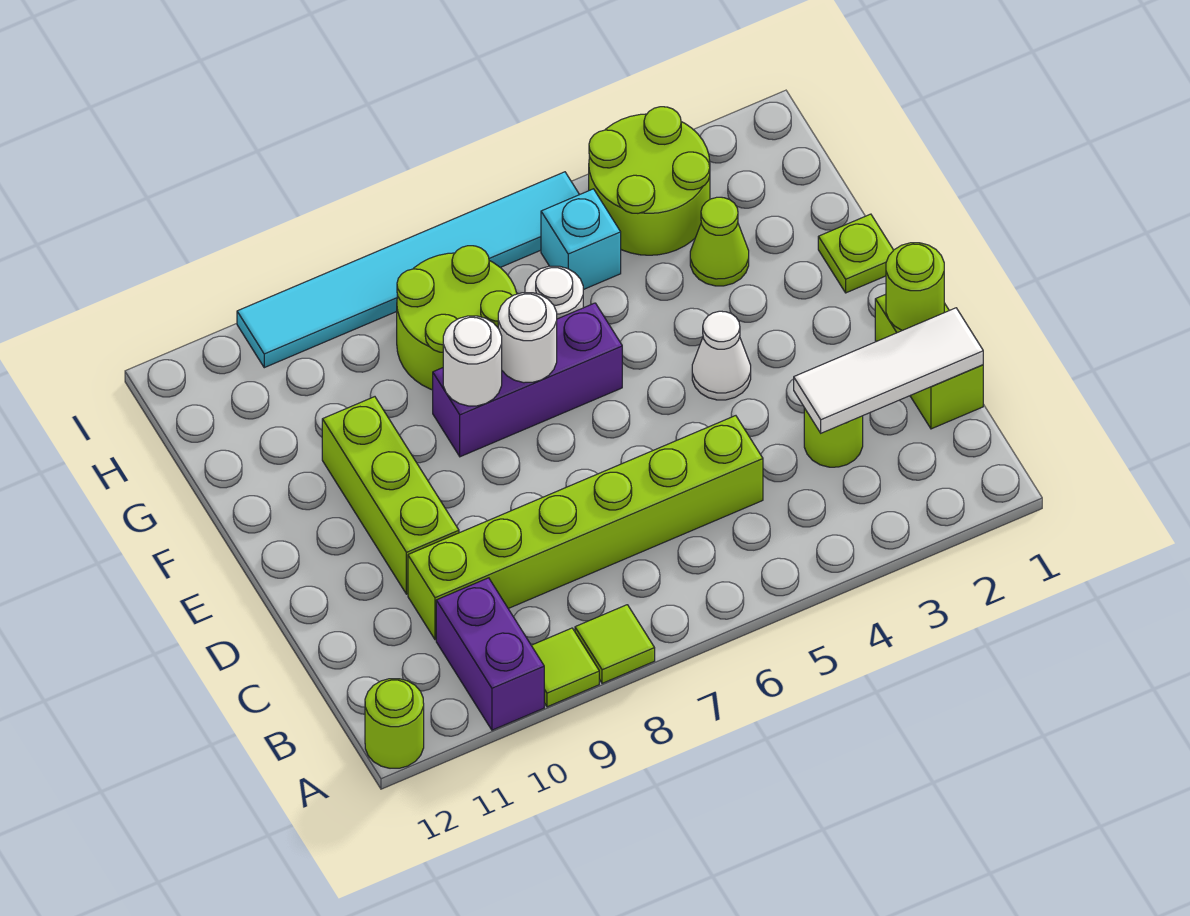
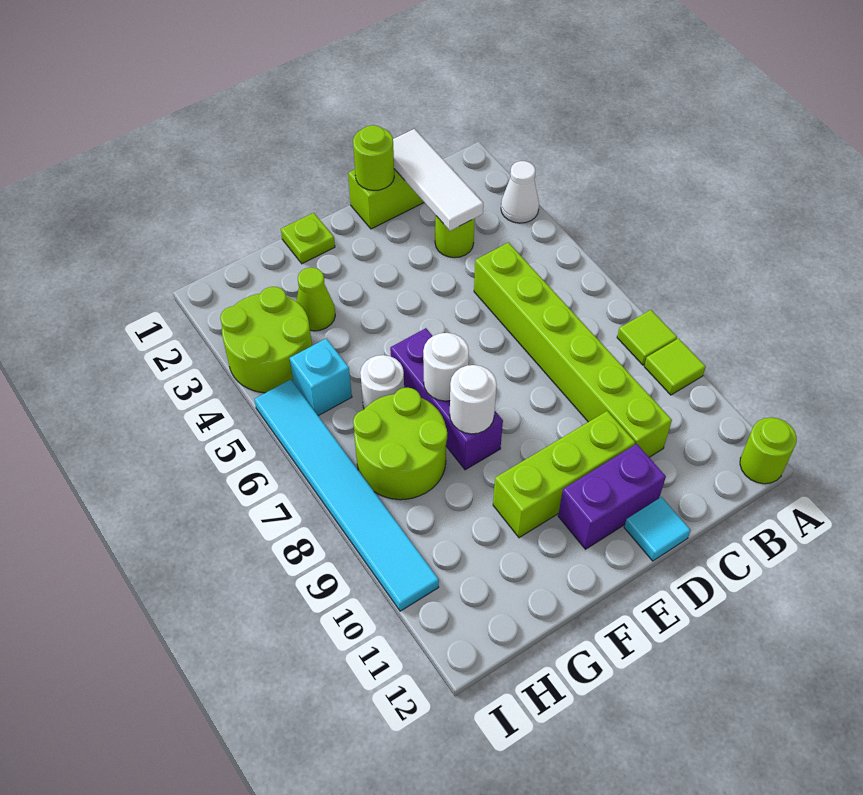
purple 1x2 brick [436,578,544,730] -> purple 1x2 brick moved to [558,444,666,549]
none -> cyan 1x1 tile [624,497,690,561]
white 1x1 cone [692,311,751,400] -> white 1x1 cone moved to [501,161,539,223]

